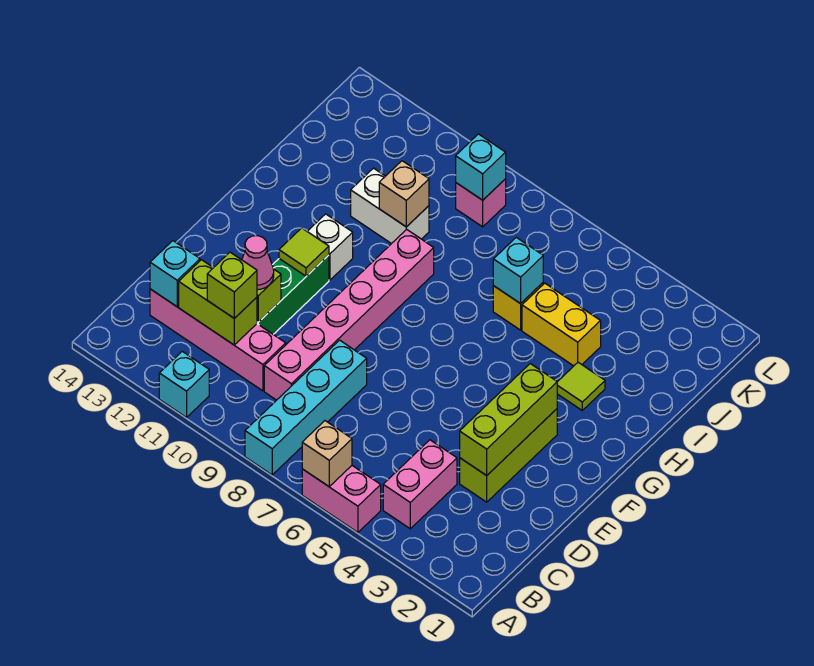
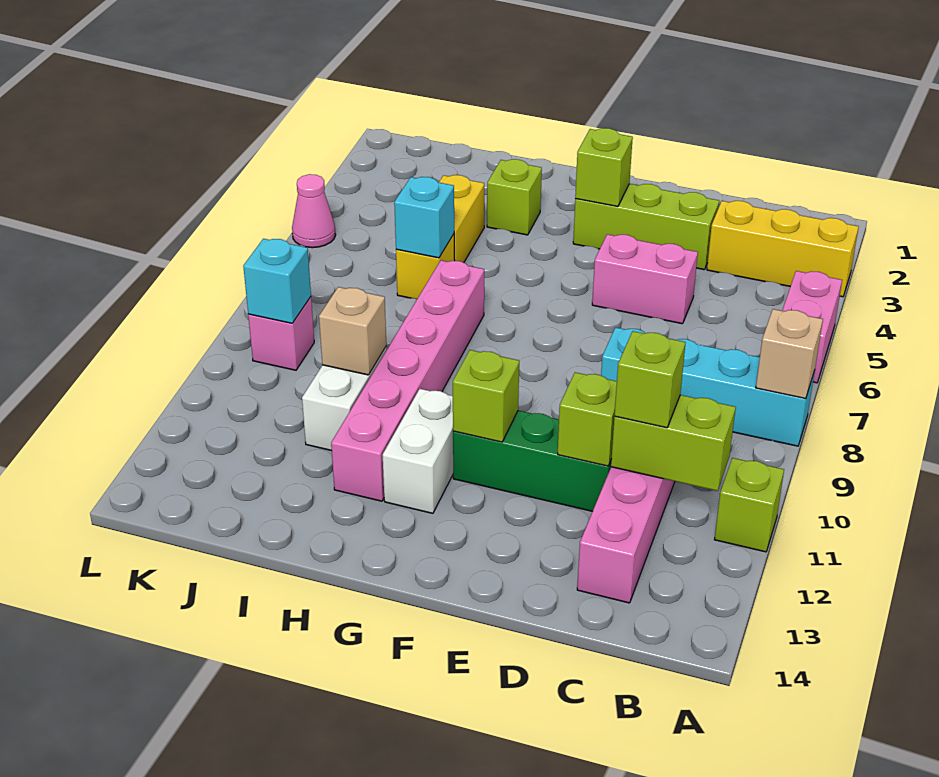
none -> yellow 1x3 brick [707,201,859,297]
tan 1x1 brick [302,421,352,486] -> tan 1x1 brick moved to [756,309,823,399]
cyan 1x1 brick [159,351,209,417] -> lime 1x1 brick [714,458,784,552]
pink 1x2 brick [383,440,457,529] -> pink 1x2 brick moved to [592,234,698,324]
pink 1x6 brick [264,229,434,400] -> pink 1x6 brick turned to [331,260,484,501]
lime 1x2 brick [179,260,257,345] -> lime 1x2 brick turned to [611,395,736,491]
cyan 1x1 brick [150,241,200,306] -> none
lime 1x3 brick [460,364,557,476] -> lime 1x1 brick [575,128,633,207]
pink 1x1 cone [242,236,274,290] -> pink 1x1 cone moved to [292,174,336,248]
lime 1x1 tile [279,228,329,276] -> lime 1x1 brick [453,350,519,442]
white 1x1 brick [307,214,353,280] -> white 1x2 brick [383,389,453,513]
lime 1x1 tile [557,362,605,410] -> lime 1x1 brick [487,159,542,235]

